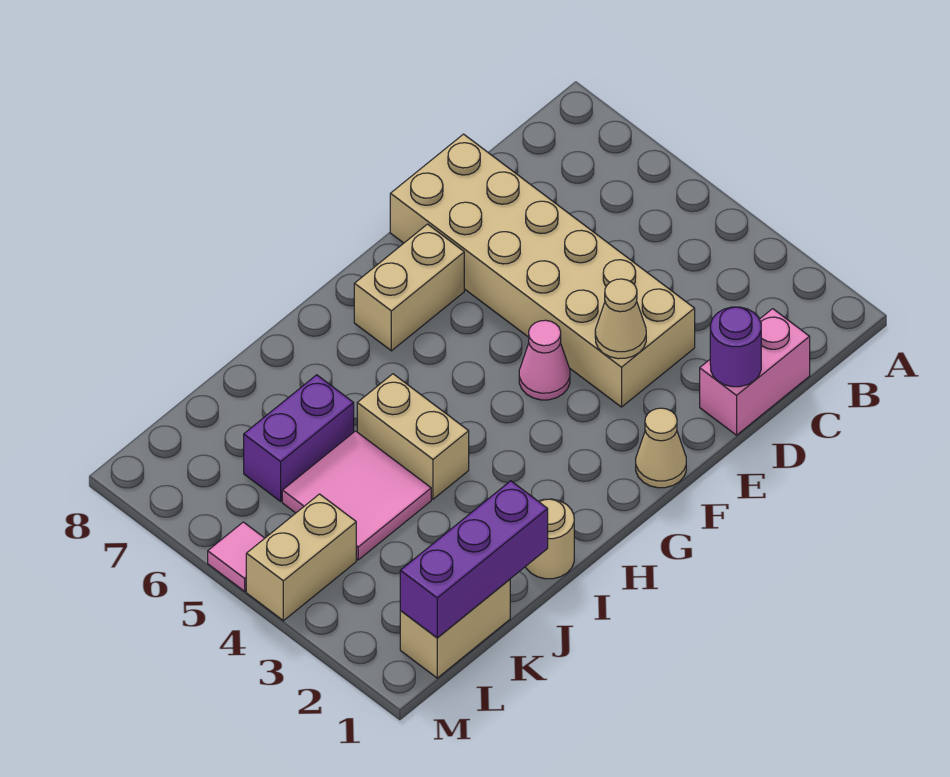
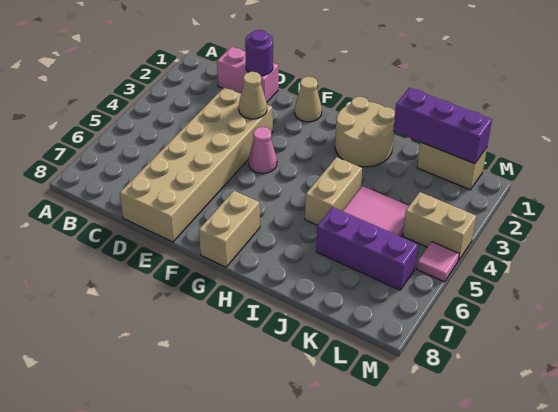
tan 1x2 brick [354,224,464,351] -> tan 1x2 brick turned to [199,191,260,267]
tan 1x1 round brick [526,499,574,579] -> tan 2x2 round brick [335,97,395,167]
purple 1x2 brick [244,375,354,501] -> purple 1x3 brick [316,207,418,290]

